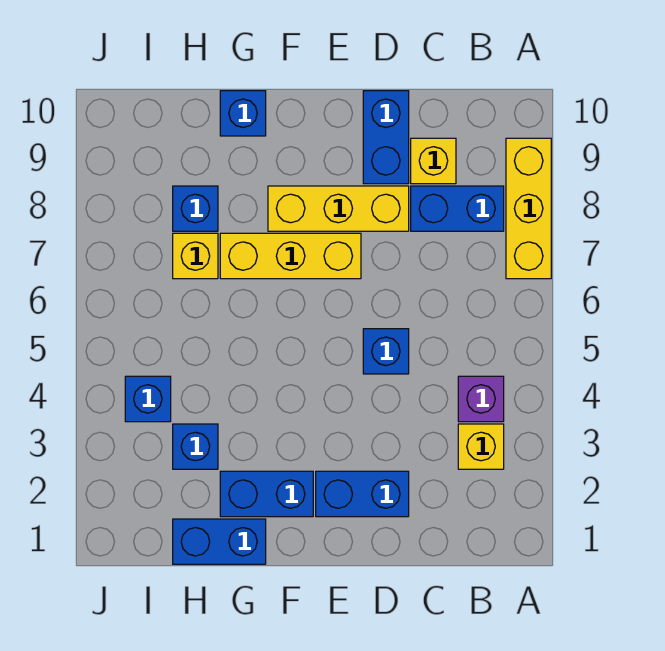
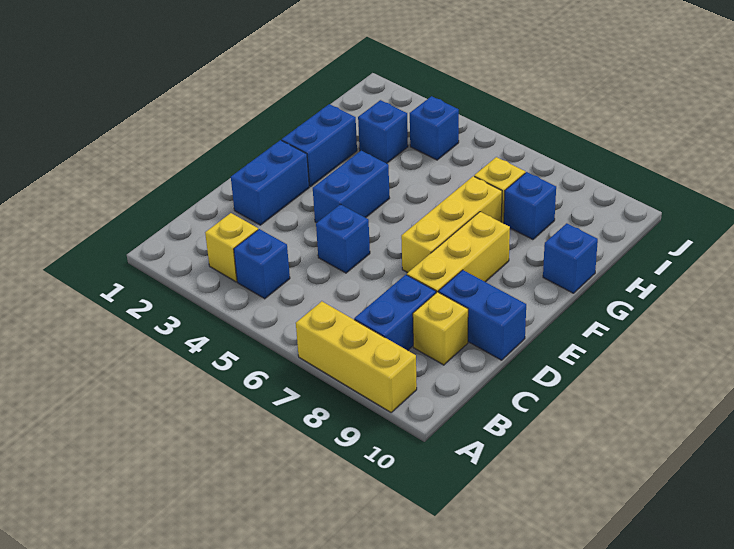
purple 1x1 brick [458,376,504,422] -> blue 1x1 brick [234,229,290,299]
blue 1x2 brick [173,519,266,564] -> blue 1x2 brick moved to [313,151,390,223]

